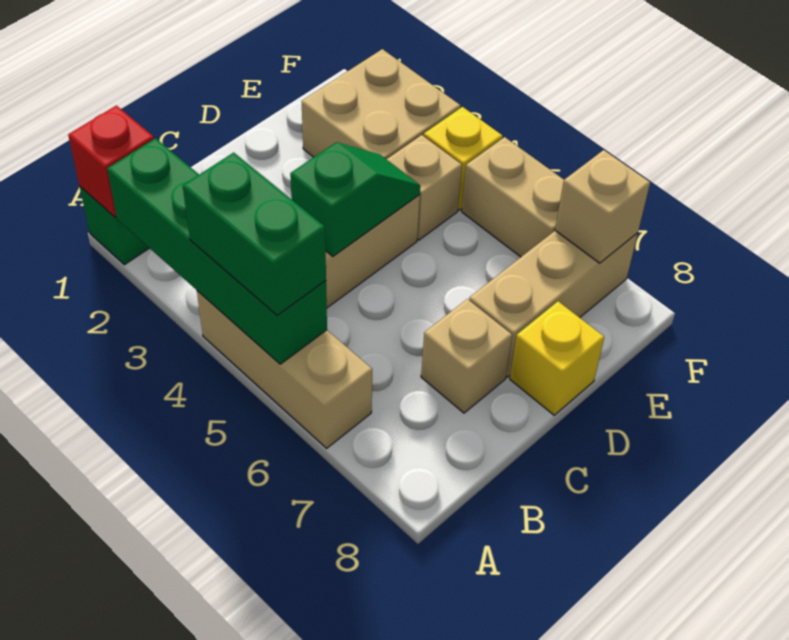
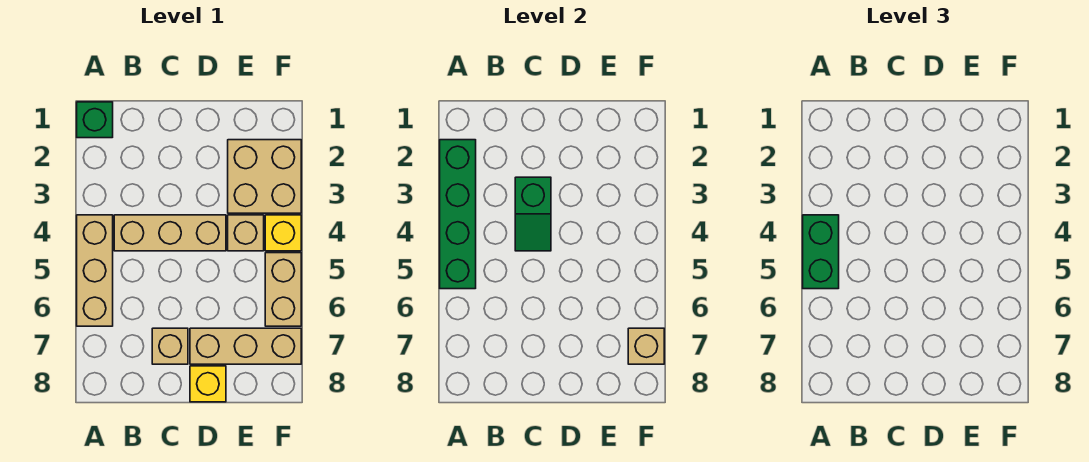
red 1x1 brick [68,106,154,217] -> none
green 1x2 slope [290,142,420,256] -> green 1x2 slope turned to [515,177,551,251]

